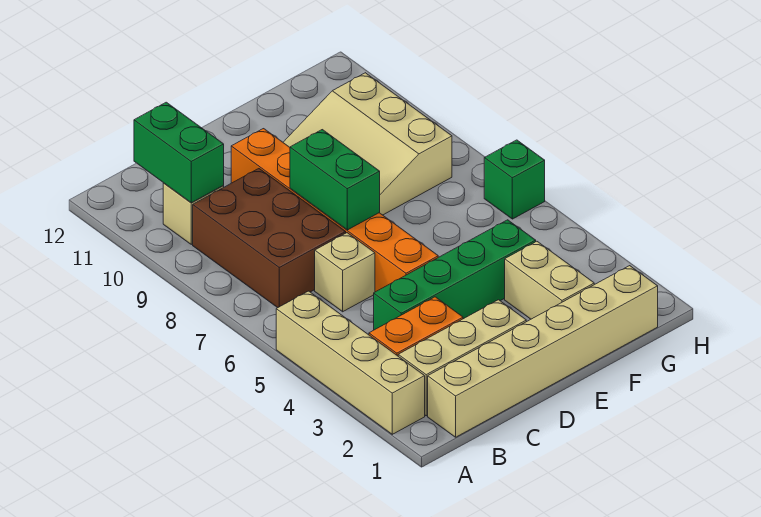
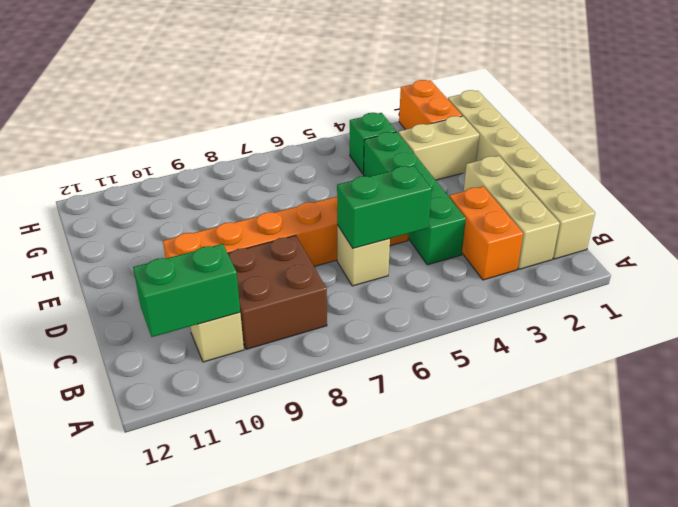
tan 1x4 brick [276,291,425,434] -> none
brown 2x3 brick [193,169,346,308] -> brown 2x2 brick [228,235,327,349]
green 1x2 brick [290,130,380,230] -> green 1x2 brick moved to [337,166,432,248]
tan 3x3 slope [283,73,452,215] -> none
none -> orange 1x2 brick [399,80,462,130]
green 1x1 brick [484,140,545,219] -> green 1x1 brick moved to [350,113,396,174]

